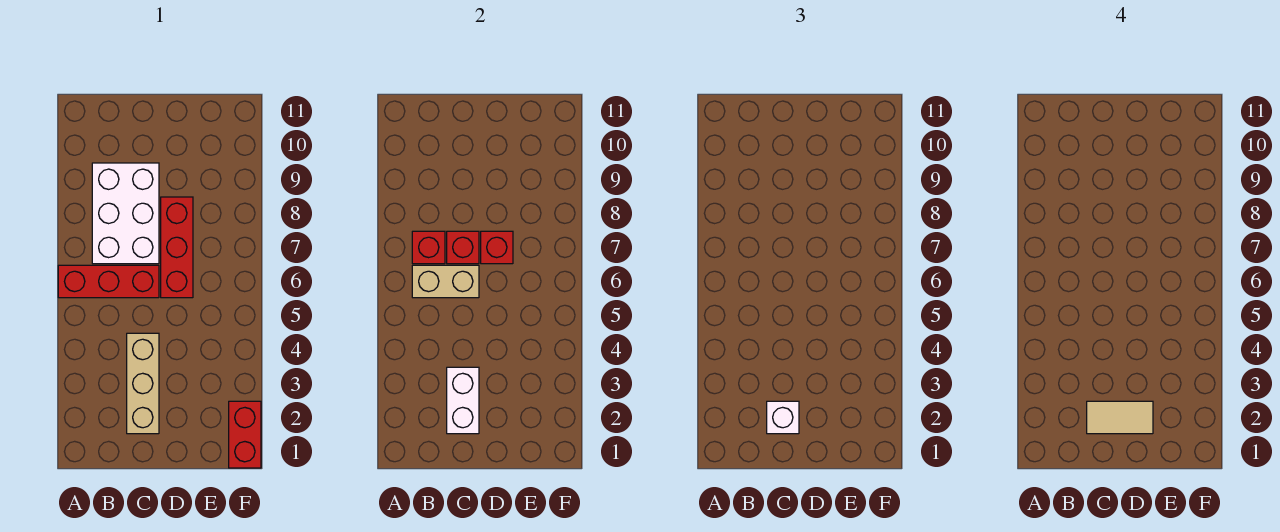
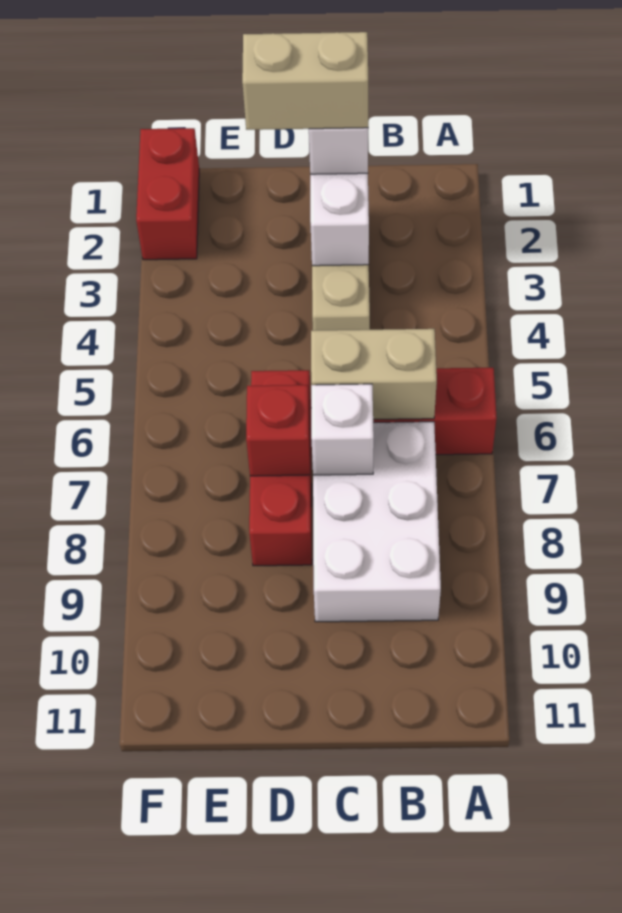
red 1x1 brick [412,231,445,264] -> none
tan 1x2 tile [1087,401,1153,434] -> tan 1x2 brick [242,32,368,130]
red 1x1 brick [447,231,479,264] -> white 1x1 brick [311,384,374,475]

